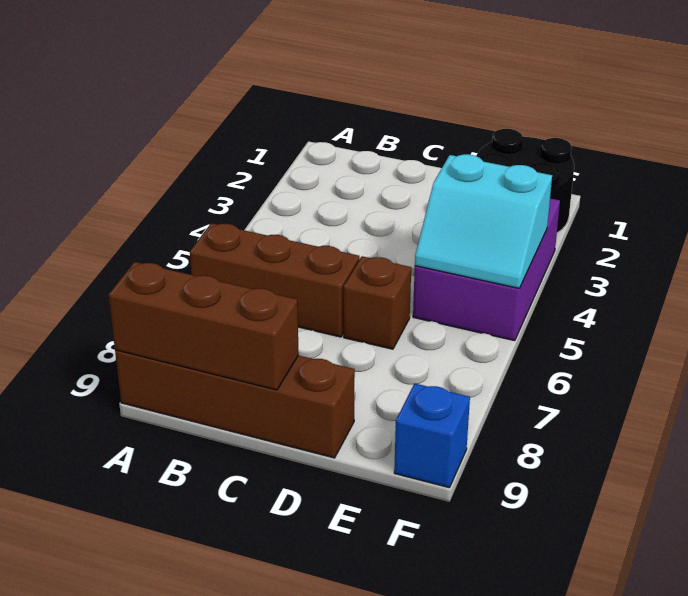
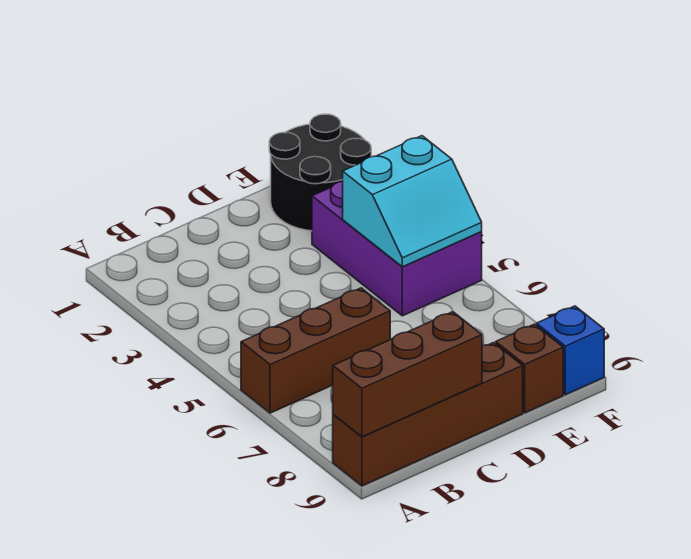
brown 1x1 brick [344,256,411,349] -> brown 1x1 brick moved to [496,324,563,413]

